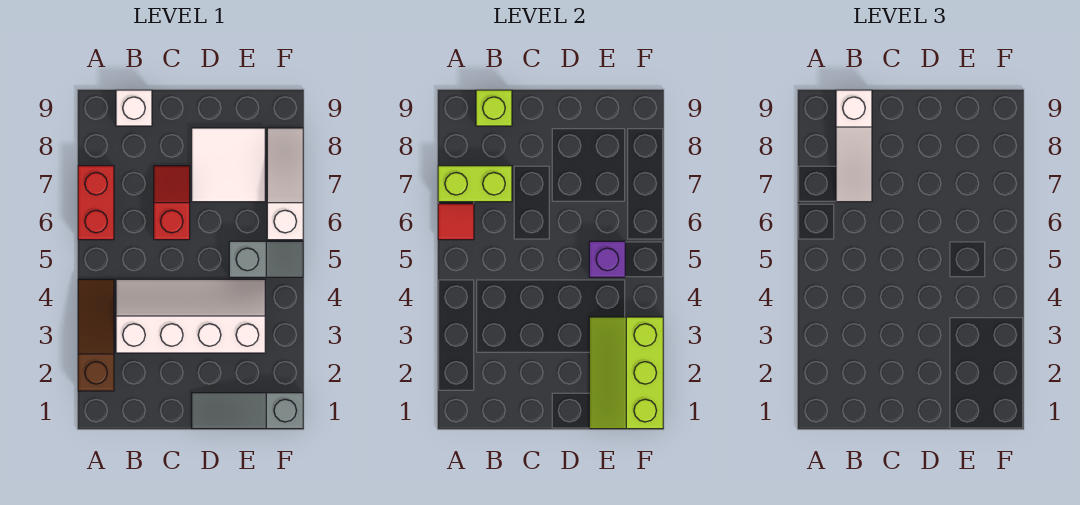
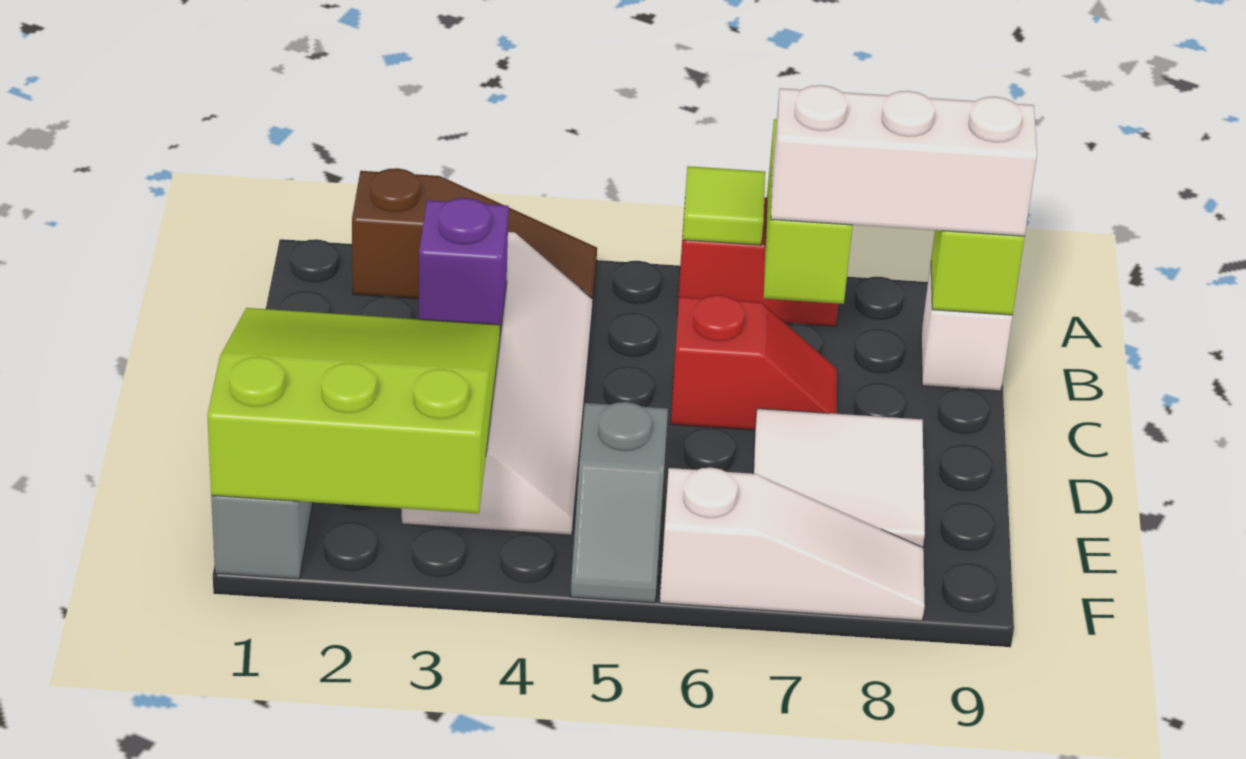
red 1x1 tile [438,204,474,240] -> lime 1x1 tile [683,166,765,245]
white 1x3 slope [836,90,872,202] -> white 1x3 brick [771,85,1037,236]
lime 2x3 slope [589,317,663,429] -> lime 3x3 slope [207,308,500,513]
purple 1x1 brick [589,241,625,277] -> purple 1x1 brick moved to [419,198,509,334]

